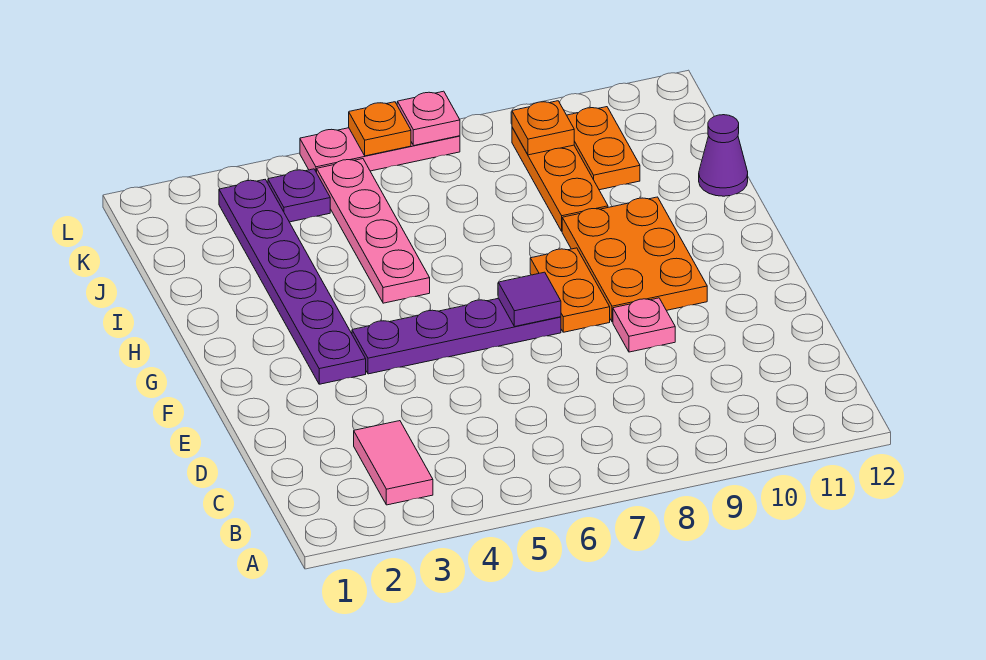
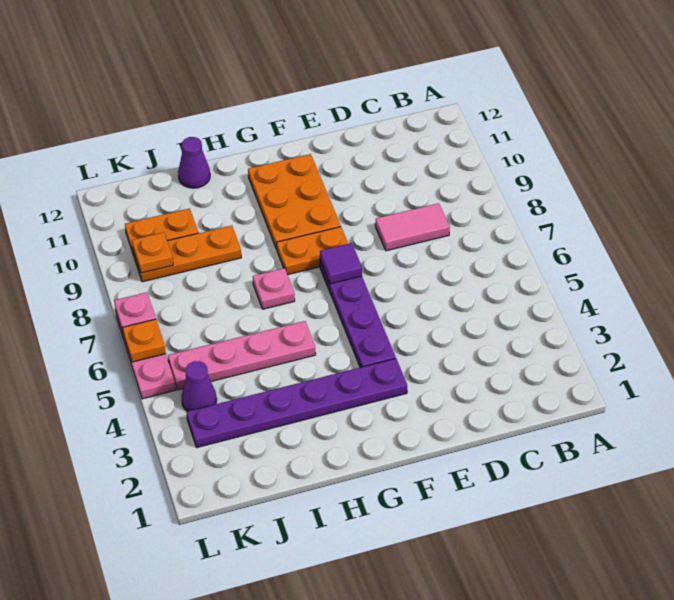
pink 1x2 tile [354,421,433,505] -> pink 1x2 tile moved to [375,203,450,251]
pink 1x1 plate [613,298,675,352] -> pink 1x1 plate moved to [253,268,295,309]
orange 2x3 plate [562,197,707,322] -> orange 2x3 plate turned to [248,154,341,249]
purple 1x1 plate [268,169,330,222] -> purple 1x1 cone [181,361,217,411]

